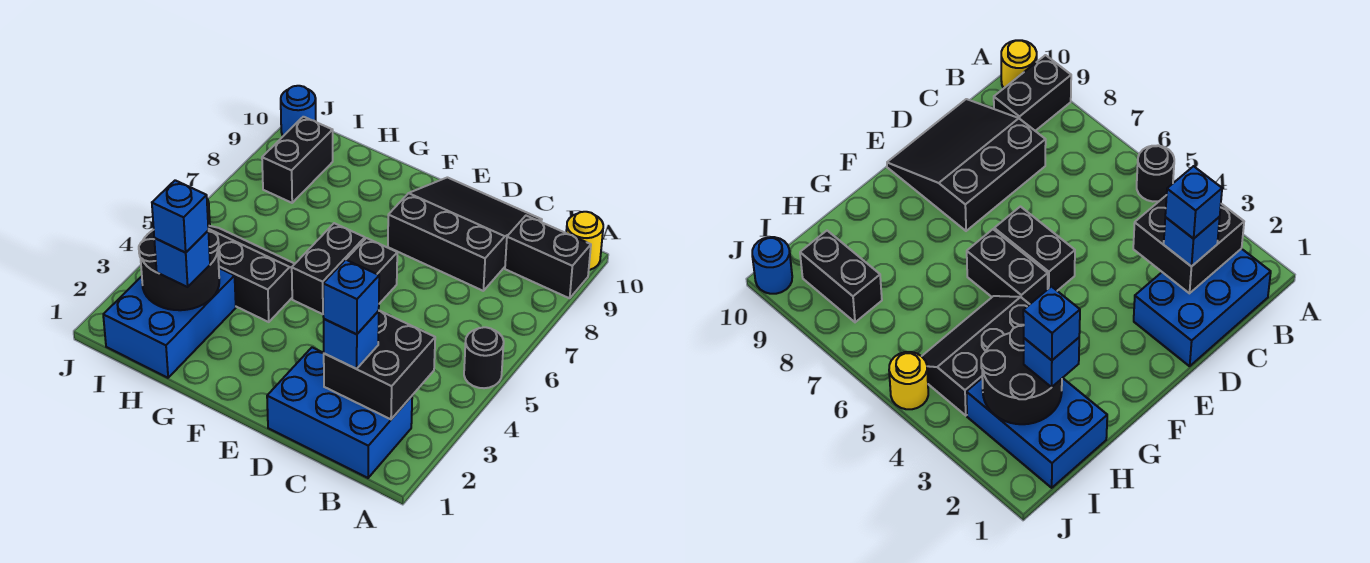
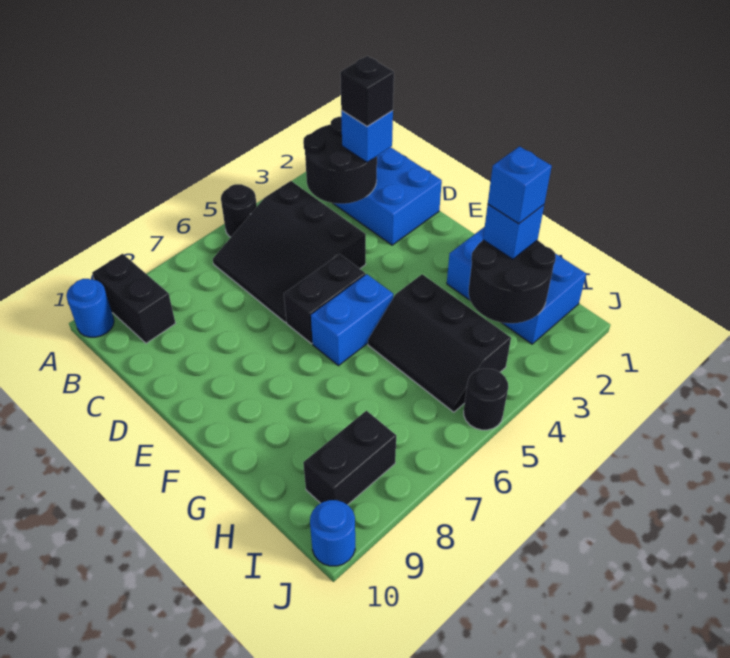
yellow 1x1 round brick [566,212,603,270] -> blue 1x1 round brick [66,279,114,337]
black 2x2 brick [324,311,435,419] -> black 2x2 round brick [303,117,377,204]
blue 1x1 brick [323,260,379,334] -> black 1x1 brick [340,56,394,126]
black 3x3 slope [388,177,542,291] -> black 3x3 slope moved to [213,181,366,322]
black 1x2 brick [292,223,365,314] -> blue 1x2 brick [311,274,393,366]
blue 2x3 brick [103,268,236,378] -> blue 2x3 brick turned to [447,227,586,344]
yellow 1x1 round brick [889,352,928,409] -> black 1x1 round brick [464,369,508,430]

